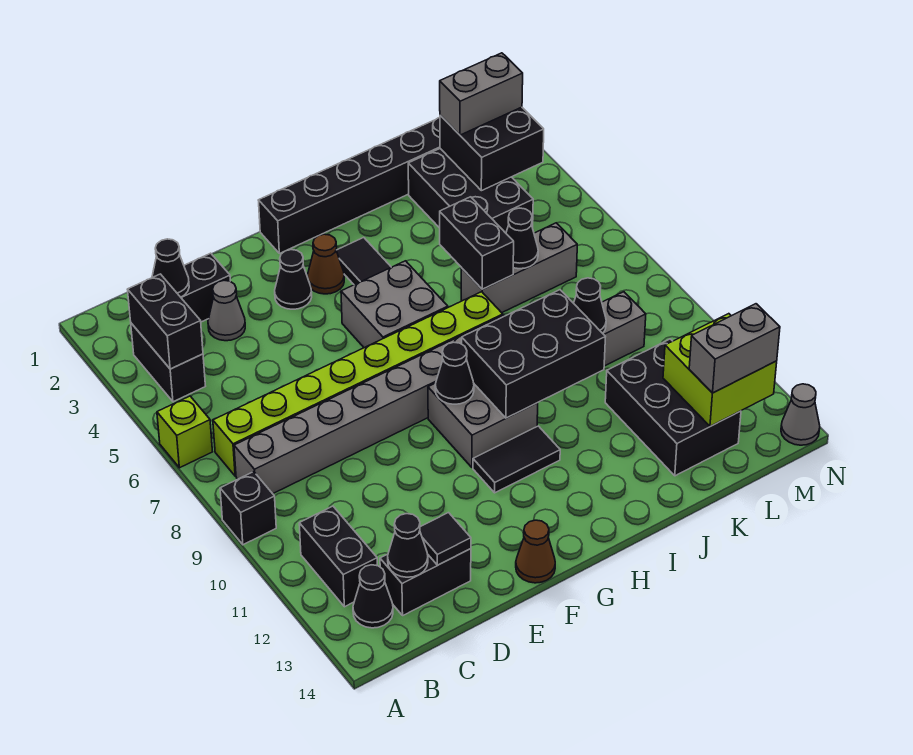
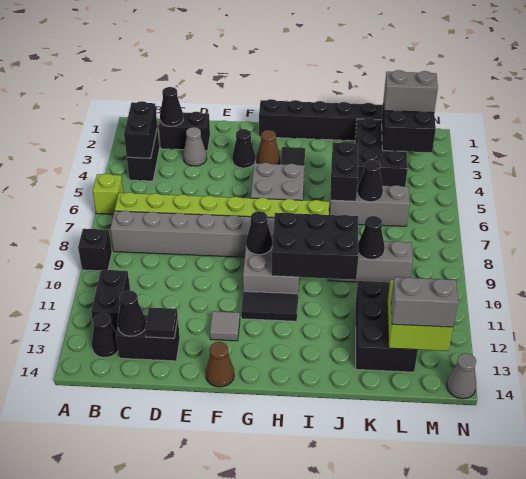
none -> grey 1x1 tile [210,311,240,341]

